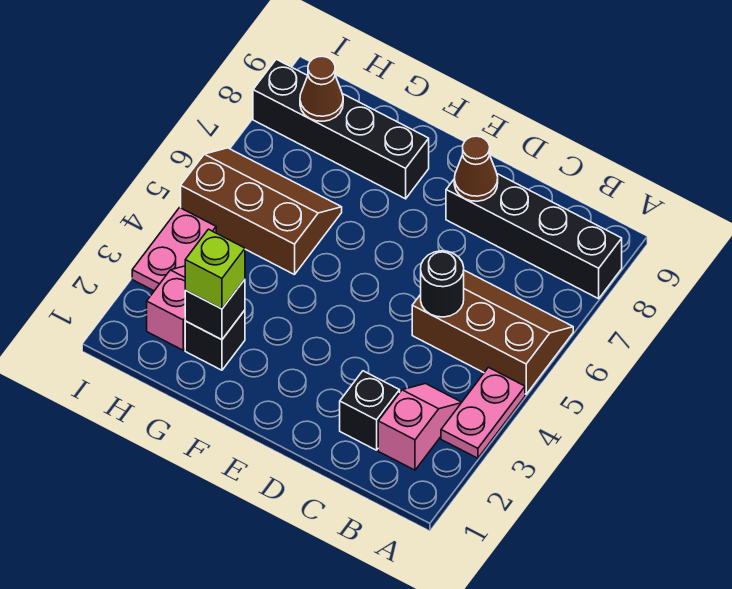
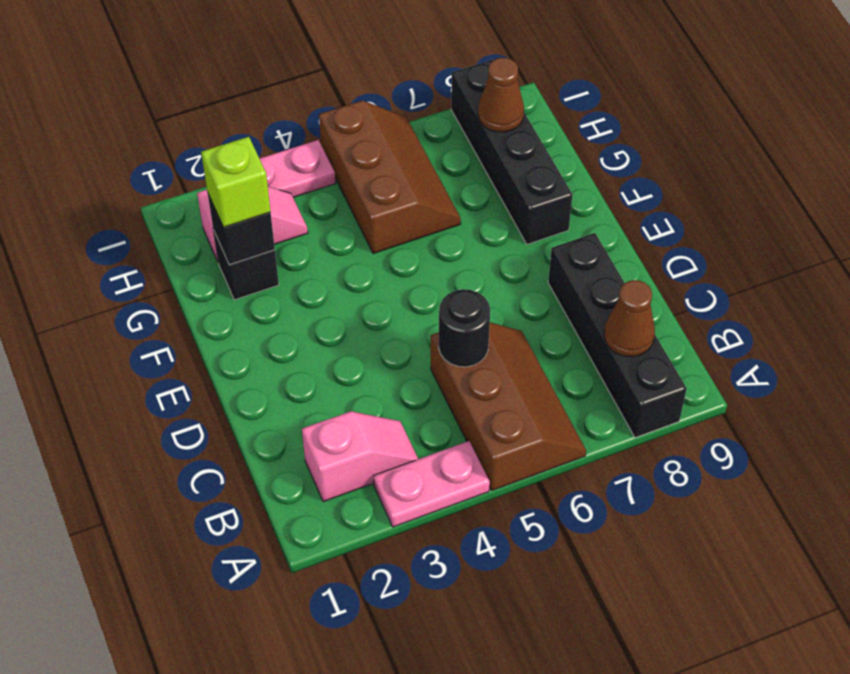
black 1x1 brick [340,371,400,450] -> none
brown 1x1 cone [454,136,498,201] -> brown 1x1 cone moved to [604,280,655,357]

